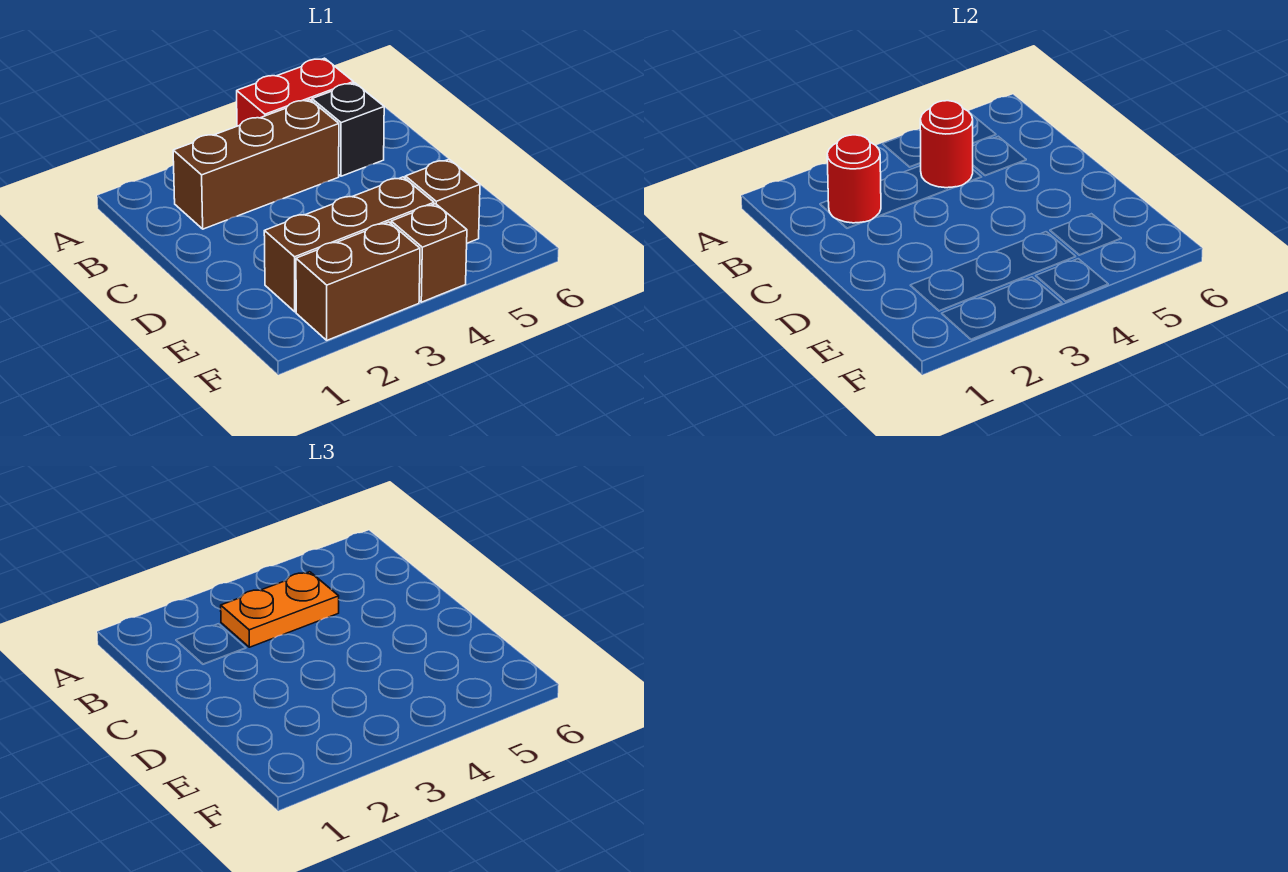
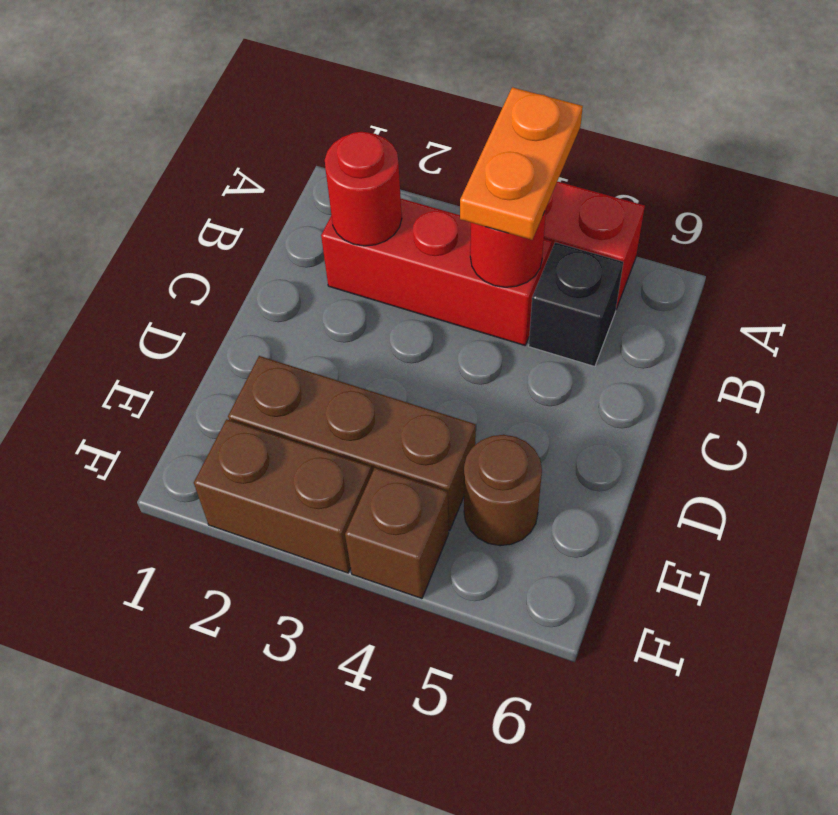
brown 1x3 brick [173,100,339,229] -> red 1x3 brick [321,199,551,345]
orange 1x2 plate [221,572,339,647] -> orange 1x2 plate turned to [460,87,583,240]
brown 1x1 brick [405,159,480,243] -> brown 1x1 round brick [464,435,542,546]

